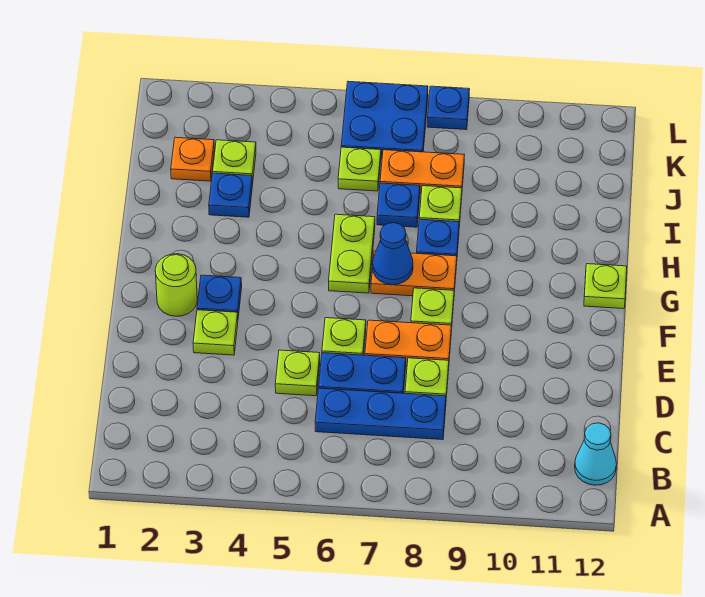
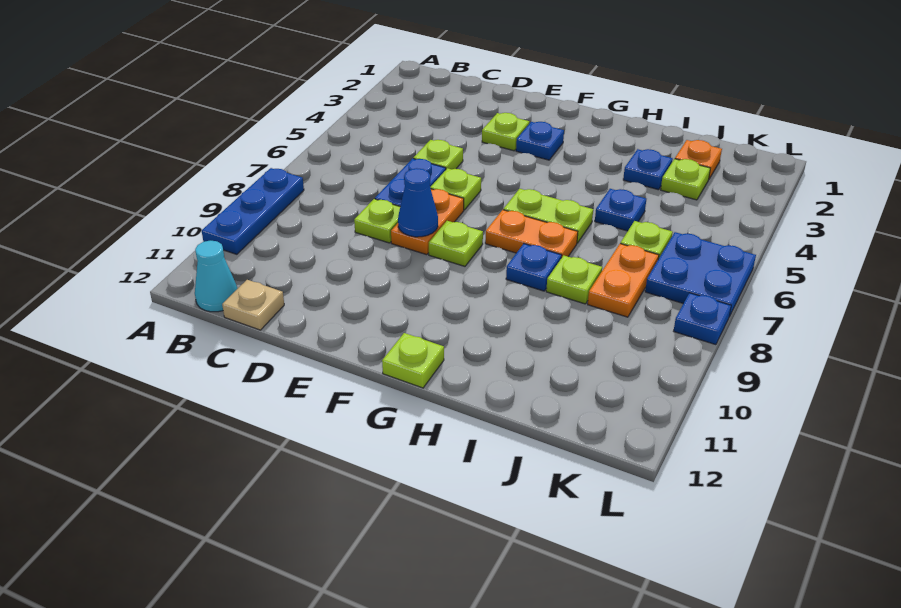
blue 1x3 plate [315,388,446,440] -> blue 1x3 plate moved to [202,168,304,254]
none -> tan 1x1 plate [222,280,284,330]
lime 1x1 round brick [155,254,197,316] -> none
orange 1x2 plate [371,251,457,296] -> orange 1x2 plate turned to [485,210,578,258]
blue 1x1 cone [373,223,413,285] -> blue 1x1 cone moved to [398,168,438,237]
blue 1x1 plate [377,183,420,227] -> blue 1x1 plate moved to [595,189,646,231]

